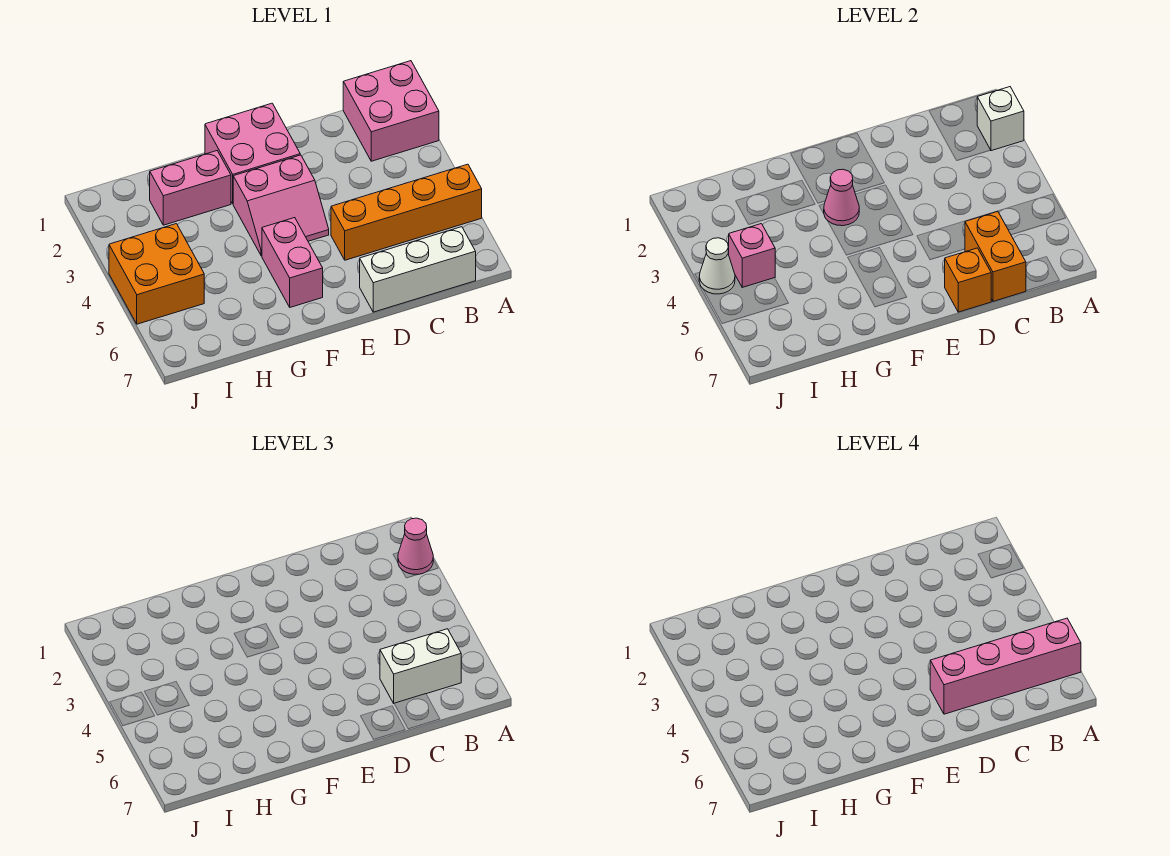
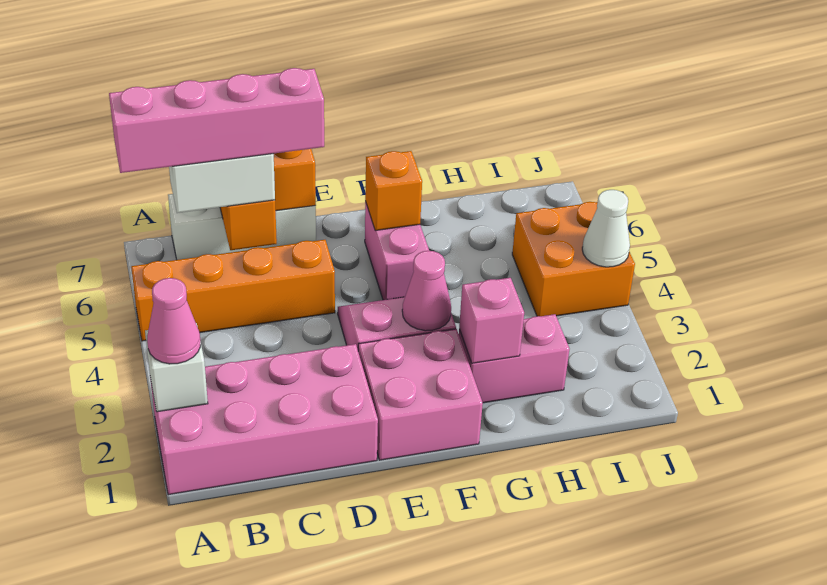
pink 2x2 brick [343,61,439,161] -> pink 2x4 brick [150,344,378,495]
none -> orange 1x1 brick [365,151,422,230]
pink 1x1 brick [729,224,775,287] -> pink 1x1 brick moved to [459,278,524,363]

